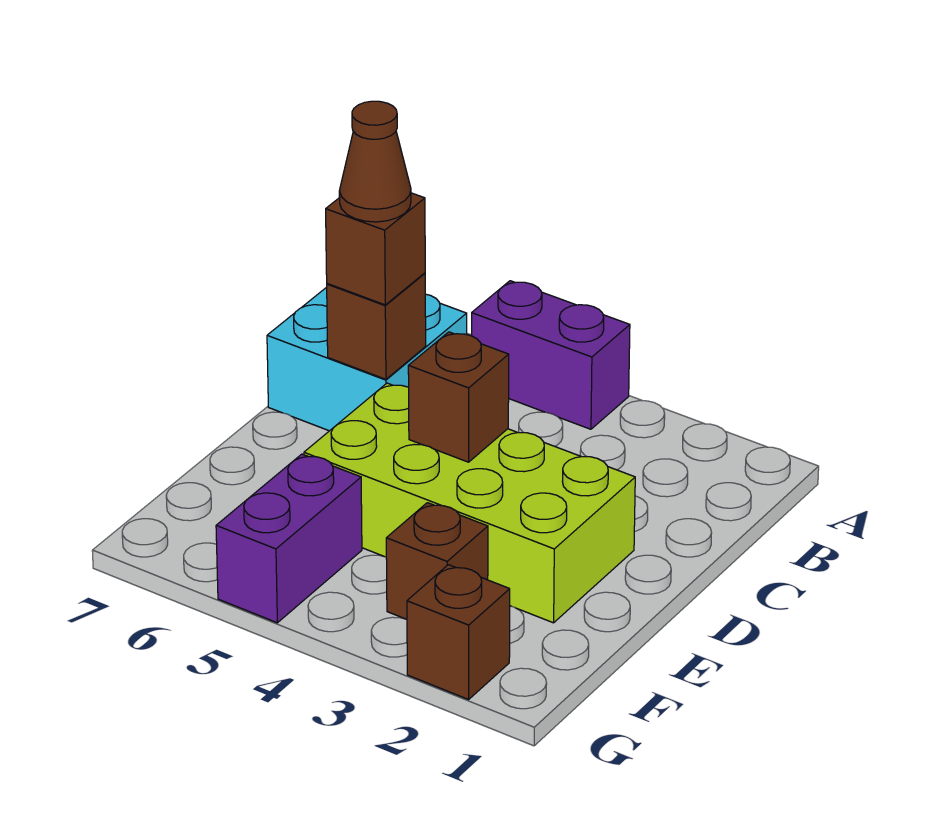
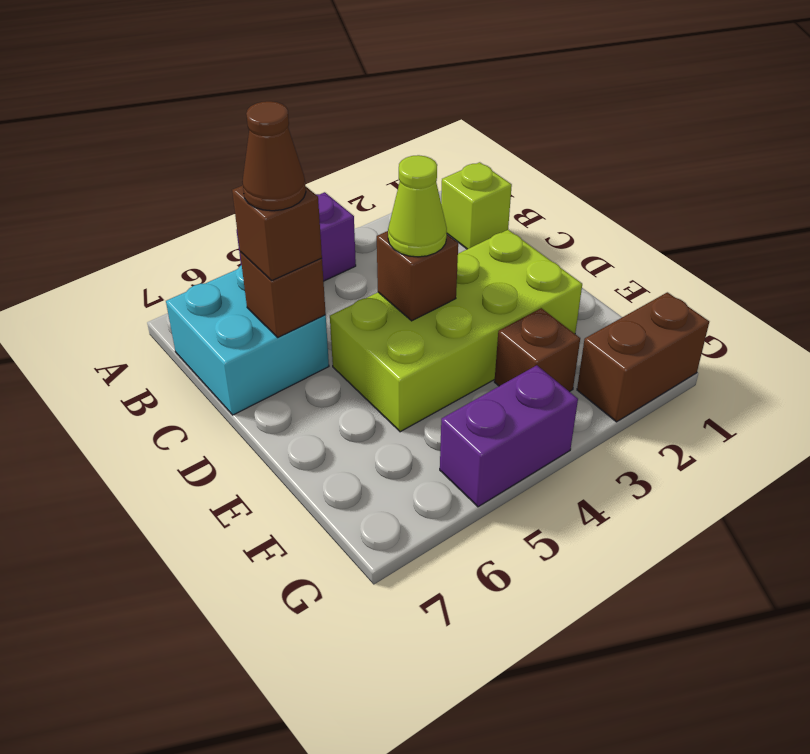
none -> lime 1x1 brick [441,162,512,249]
none -> lime 1x1 cone [388,155,447,257]
purple 1x2 brick [216,454,362,623] -> purple 1x2 brick turned to [440,365,578,507]
brown 1x1 brick [407,565,510,699] -> brown 1x2 brick [577,292,709,422]

